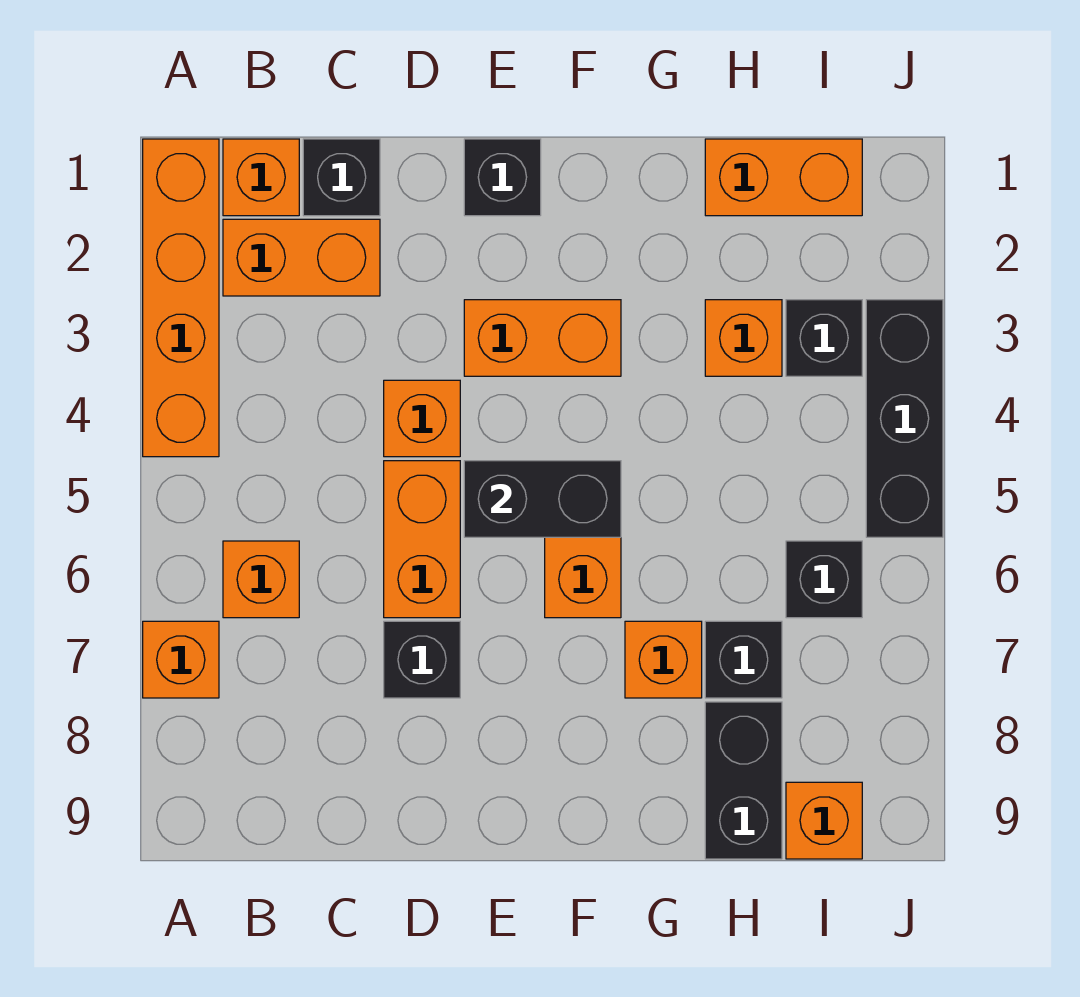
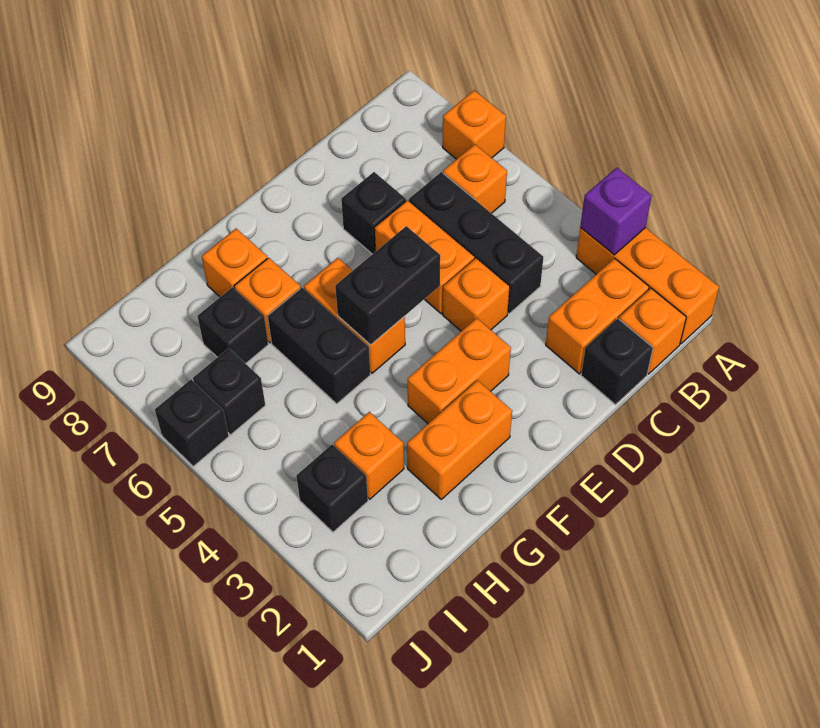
orange 1x4 brick [143,139,219,457] -> orange 1x3 brick [576,228,719,344]
none -> purple 1x1 brick [580,168,652,255]
black 1x1 brick [464,139,541,216] -> black 1x1 brick moved to [155,380,229,466]
orange 1x2 brick [705,139,862,216] -> orange 1x2 brick moved to [407,380,512,499]
black 1x2 brick [705,702,782,859] -> black 1x2 brick moved to [268,288,370,404]
orange 1x1 brick [786,782,862,859] -> orange 1x1 brick moved to [202,229,267,297]
black 1x3 brick [866,300,943,537] -> black 1x3 brick moved to [409,172,543,314]

